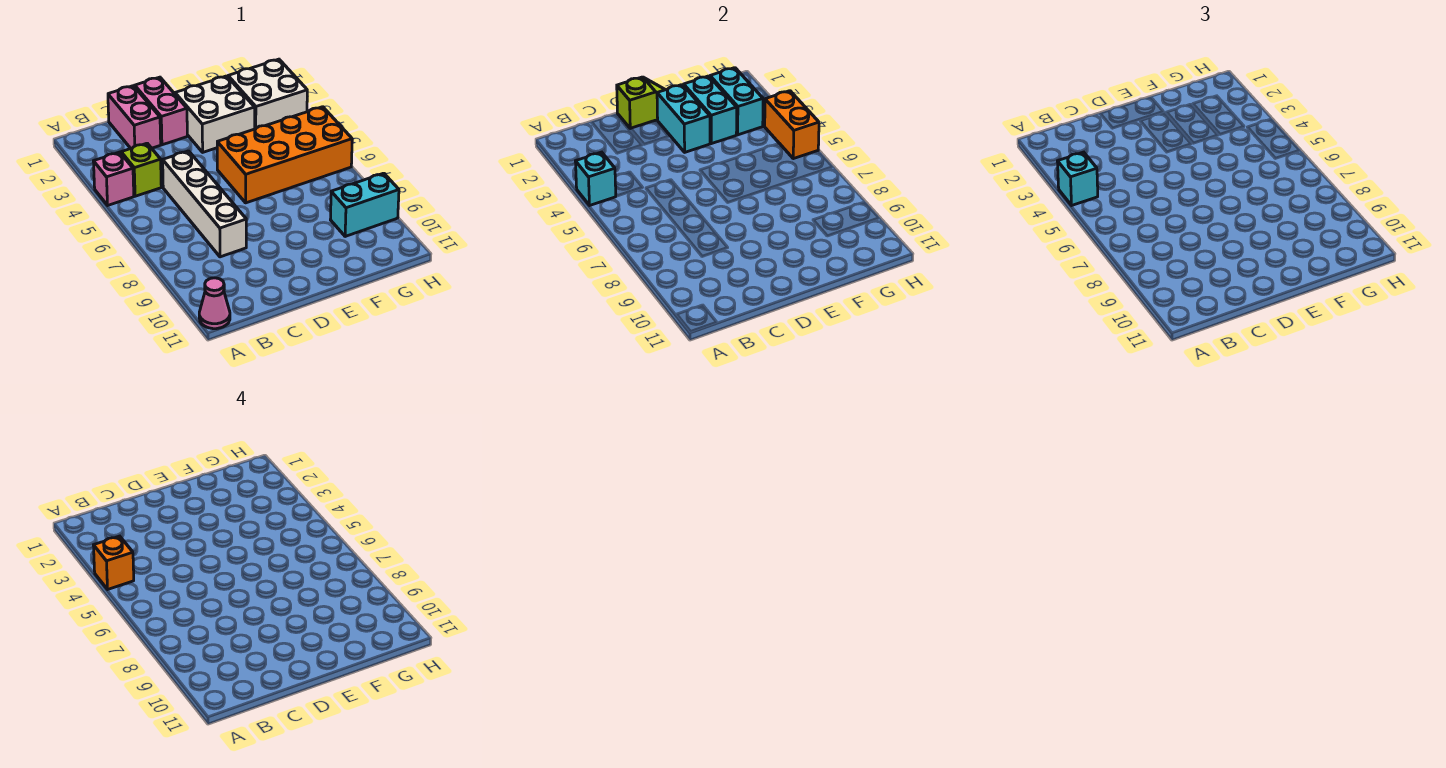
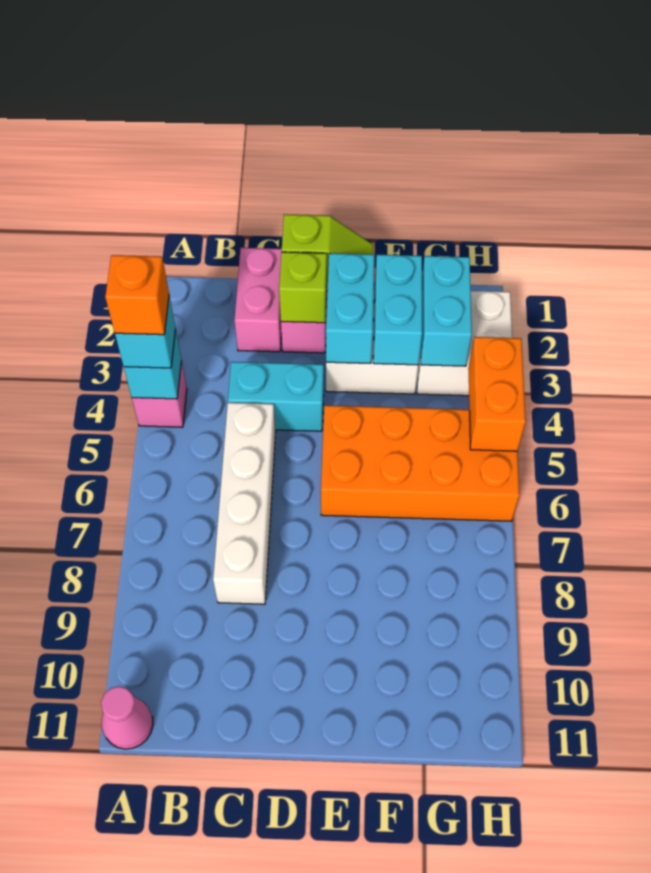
lime 1x1 brick [121,143,161,196] -> lime 1x1 brick moved to [279,252,327,323]
cyan 1x2 brick [330,173,399,236] -> cyan 1x2 brick moved to [228,362,324,431]

